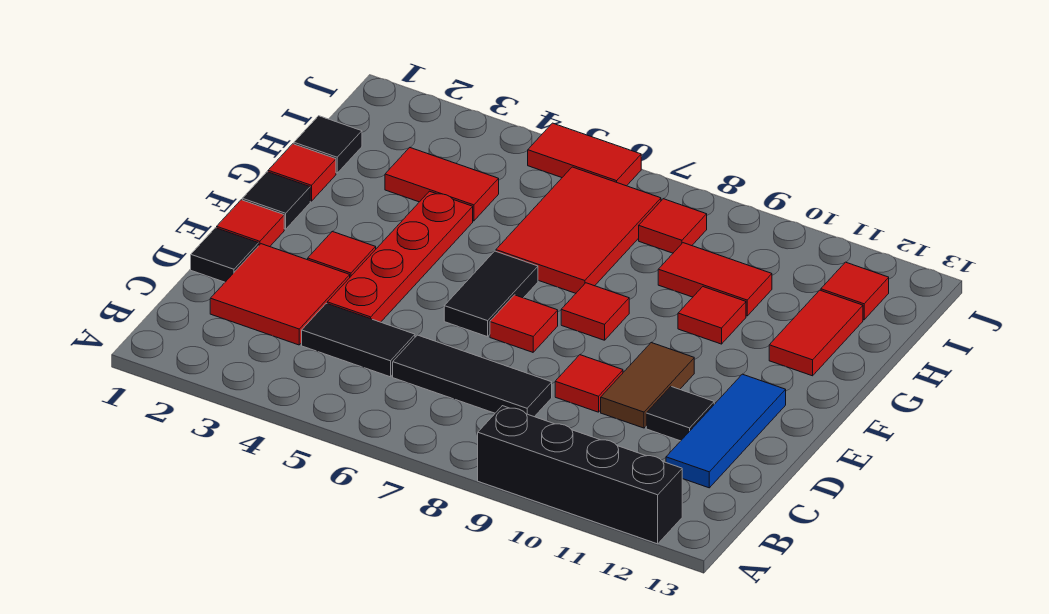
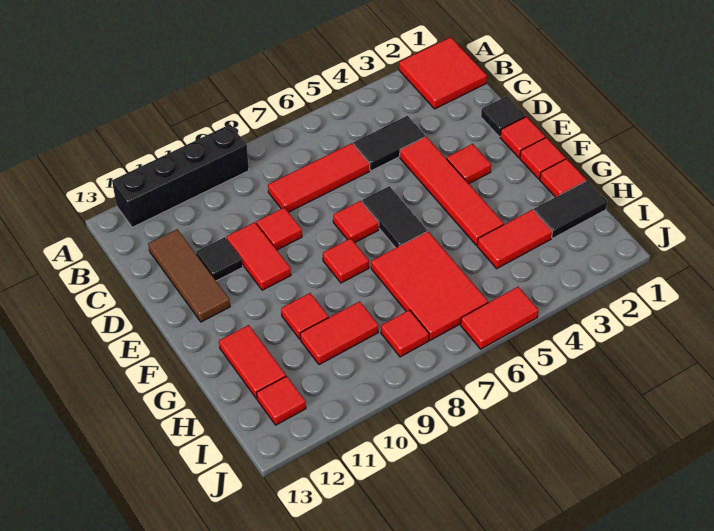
red 2x2 tile [210,244,350,345] -> red 2x2 tile moved to [399,37,487,109]
black 1x3 tile [393,335,552,417] -> red 1x3 tile [268,143,370,212]
blue 1x3 tile [666,374,786,488] -> brown 1x3 tile [148,229,230,322]
red 1x4 plate [327,191,473,322] -> red 1x4 tile [400,137,504,245]
brown 1x2 tile [601,342,694,428] -> red 1x2 tile [226,222,291,290]
black 1x1 tile [242,172,310,229] -> red 1x1 tile [520,138,566,179]
black 1x1 tile [294,116,362,173] -> black 1x2 tile [534,181,607,238]

